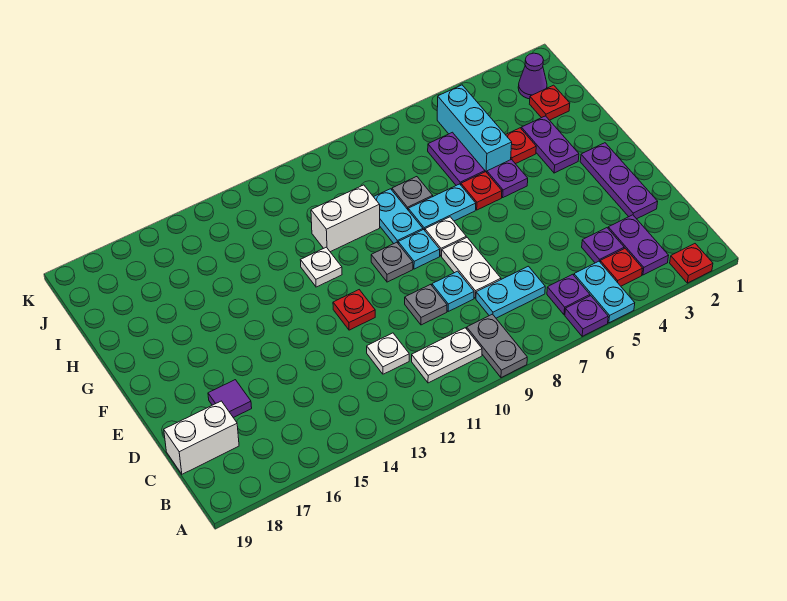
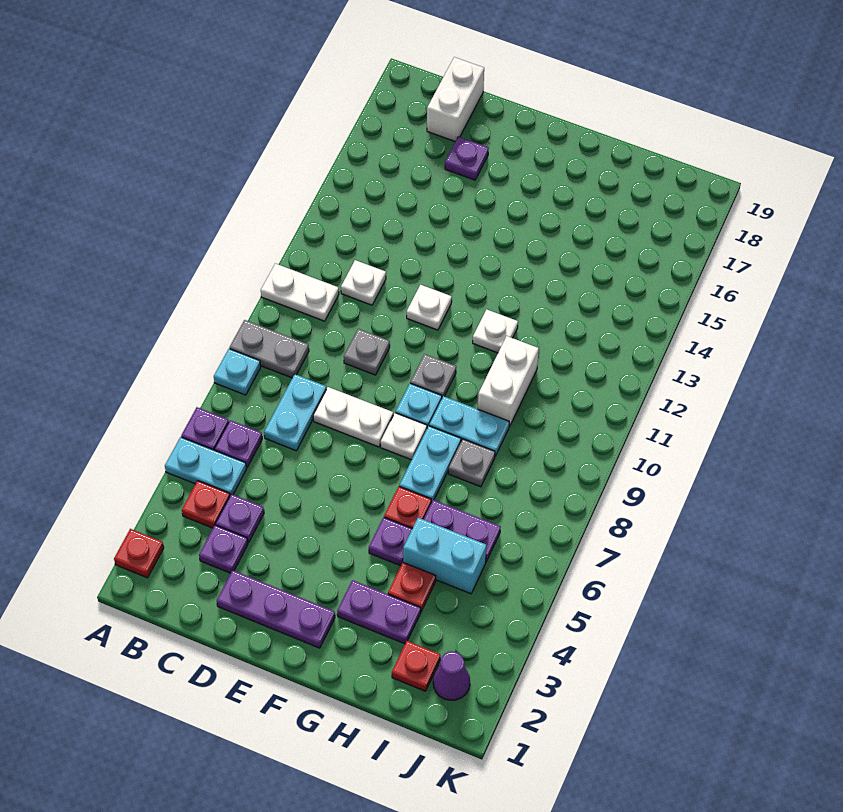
purple 1x2 plate [608,215,669,275] -> purple 1x1 plate [199,525,248,573]
white 1x2 plate [412,328,482,383] -> white 1x2 plate turned to [261,264,339,321]
cyan 1x1 plate [432,271,474,311] -> cyan 1x1 plate moved to [214,349,261,395]
purple 1x1 tile [208,380,252,418] -> purple 1x1 plate [445,137,489,180]
red 1x1 plate [333,290,375,330] -> white 1x1 plate [407,285,452,330]
cyan 1x3 brick [437,85,512,172] -> cyan 1x2 brick [403,518,486,594]

